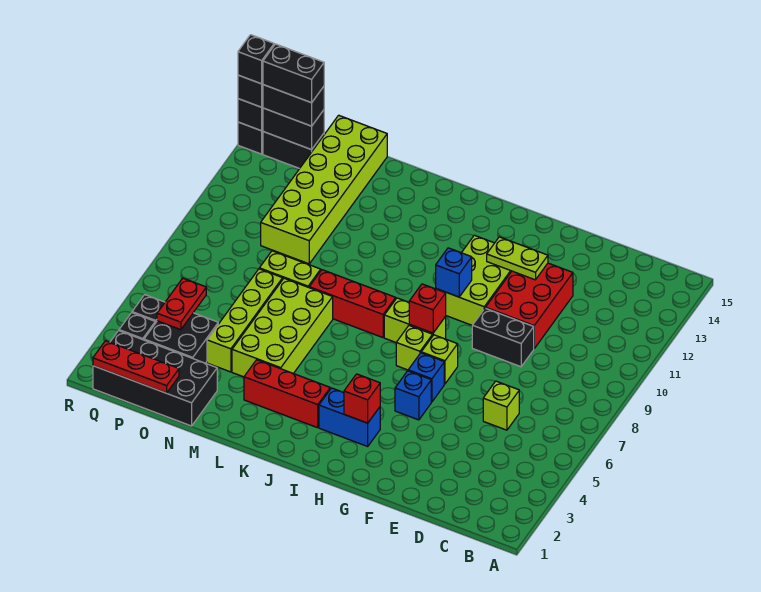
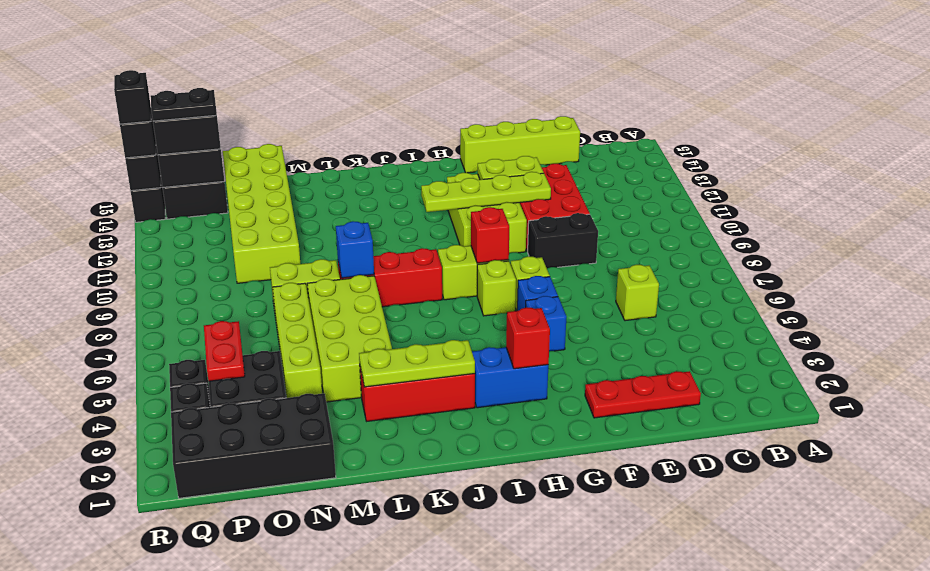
none -> lime 1x4 brick [460,116,580,173]
none -> lime 1x4 plate [421,172,551,212]
blue 1x1 brick [436,248,472,297] -> blue 1x1 brick moved to [336,221,374,278]
none -> lime 1x3 plate [359,340,475,387]
red 1x3 plate [93,341,179,393] -> red 1x3 plate moved to [585,371,701,418]
black 1x2 brick [263,44,324,103] -> black 1x2 plate [151,88,217,121]

